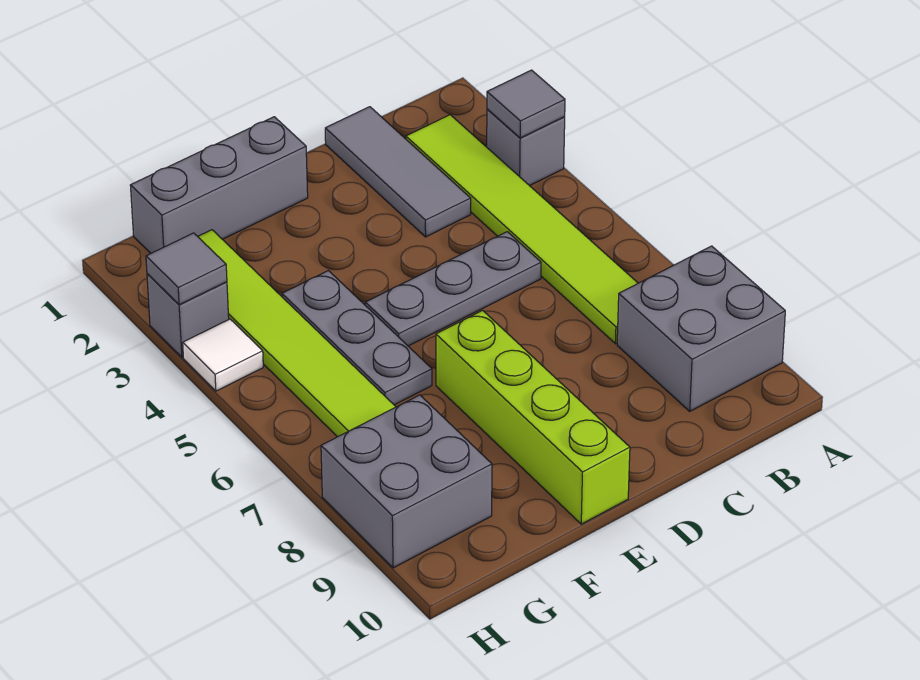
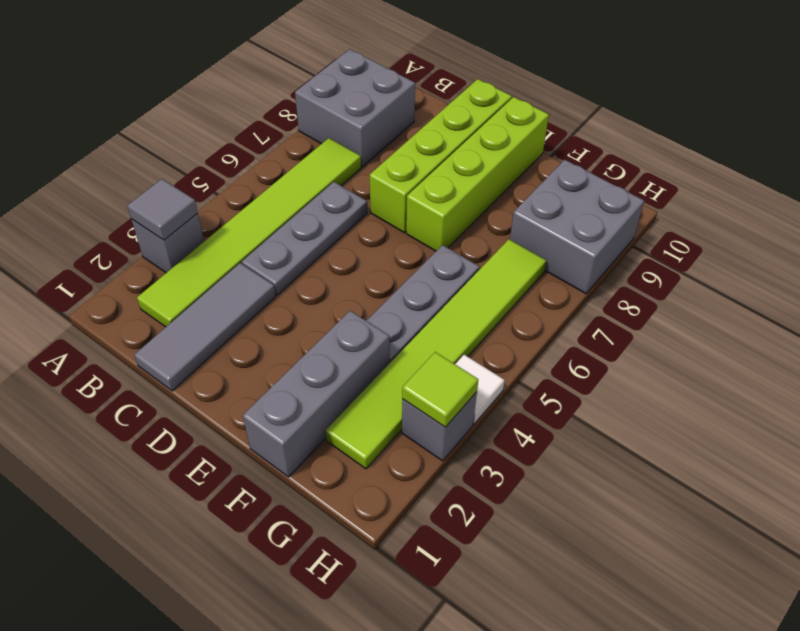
grey 1x3 plate [365,232,541,346] -> grey 1x3 plate turned to [242,182,367,295]
none -> lime 1x4 brick [370,79,512,233]
grey 1x3 brick [130,117,308,253] -> grey 1x3 brick turned to [243,311,390,477]
grey 1x1 tile [146,233,227,305] -> lime 1x1 tile [402,352,478,427]

